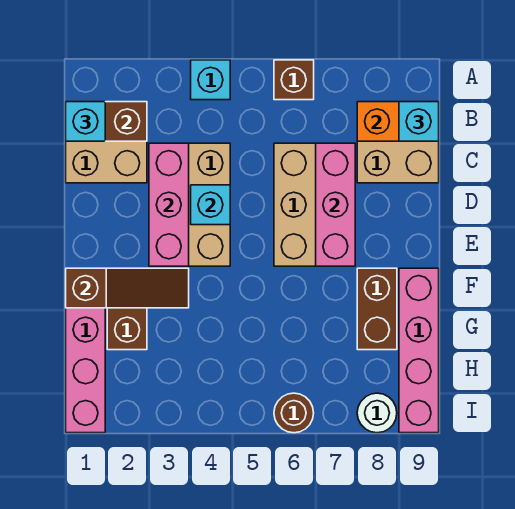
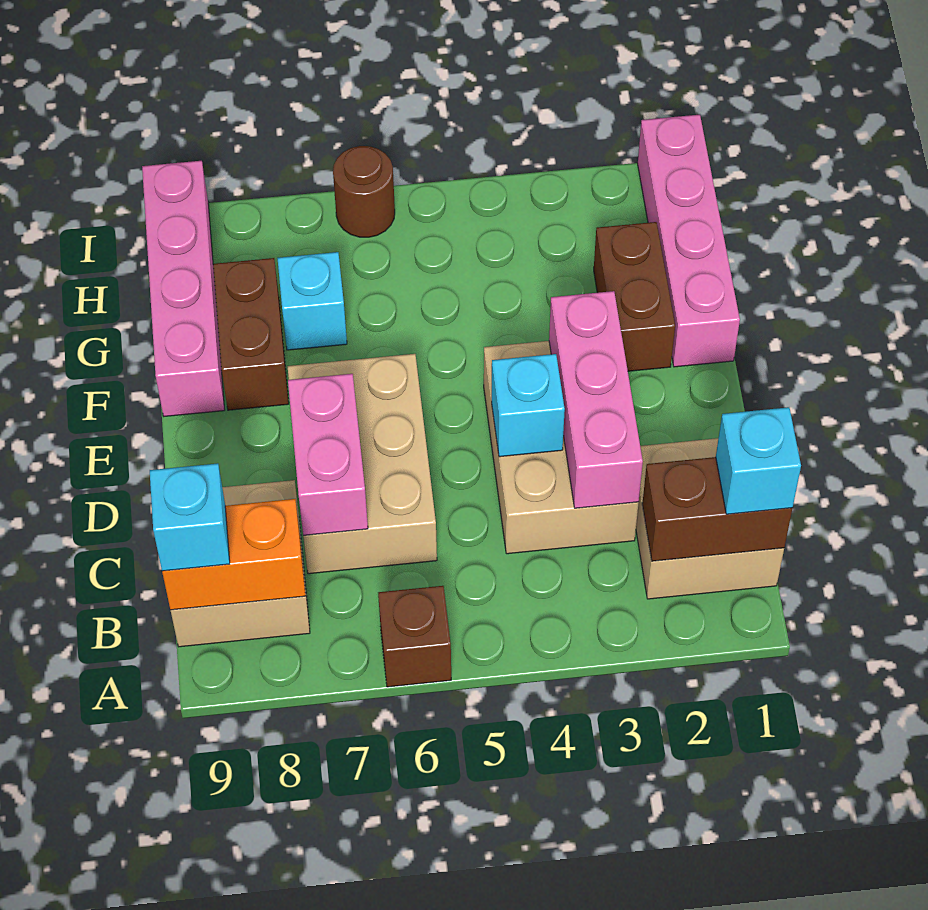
cyan 1x1 brick [191,60,230,100] -> cyan 1x1 brick moved to [277,252,347,350]
pink 1x3 brick [316,143,355,266] -> pink 1x2 brick [288,374,368,535]
brown 1x3 slope [66,268,189,308] -> none
white 1x1 round brick [357,393,397,433] -> none

